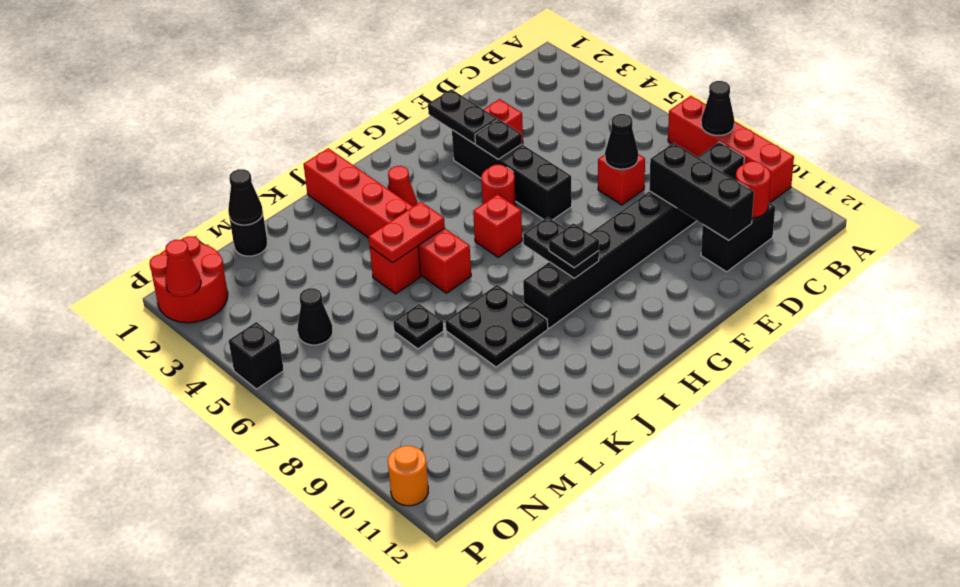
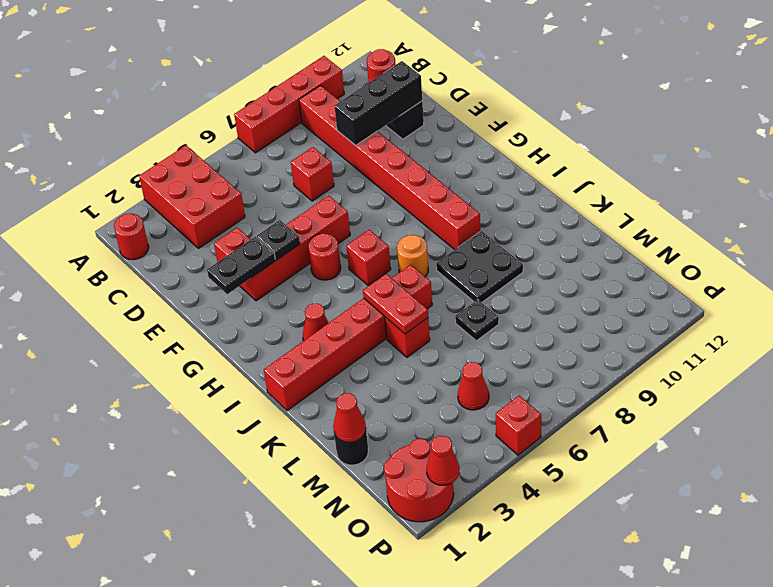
none -> red 2x3 brick [139,145,245,248]
black 1x1 cone [701,81,734,135] -> none
none -> red 1x1 round brick [114,214,149,260]
black 1x8 brick [523,142,744,328] -> red 1x8 brick [299,85,480,250]
black 1x1 cone [605,114,638,169] -> none
black 1x4 brick [452,130,572,220] -> red 1x4 brick [240,196,350,301]
black 1x2 plate [523,217,599,278] -> none
black 1x1 plate [549,223,599,268] -> none
black 1x1 cone [228,169,263,225] -> red 1x1 cone [333,393,366,442]
black 1x1 cone [297,288,333,345] -> red 1x1 cone [458,362,489,410]
black 1x1 brick [229,322,284,389] -> red 1x1 brick [496,396,541,455]
orange 1x1 round brick [388,446,428,506] -> orange 1x1 round brick moved to [397,235,428,277]

